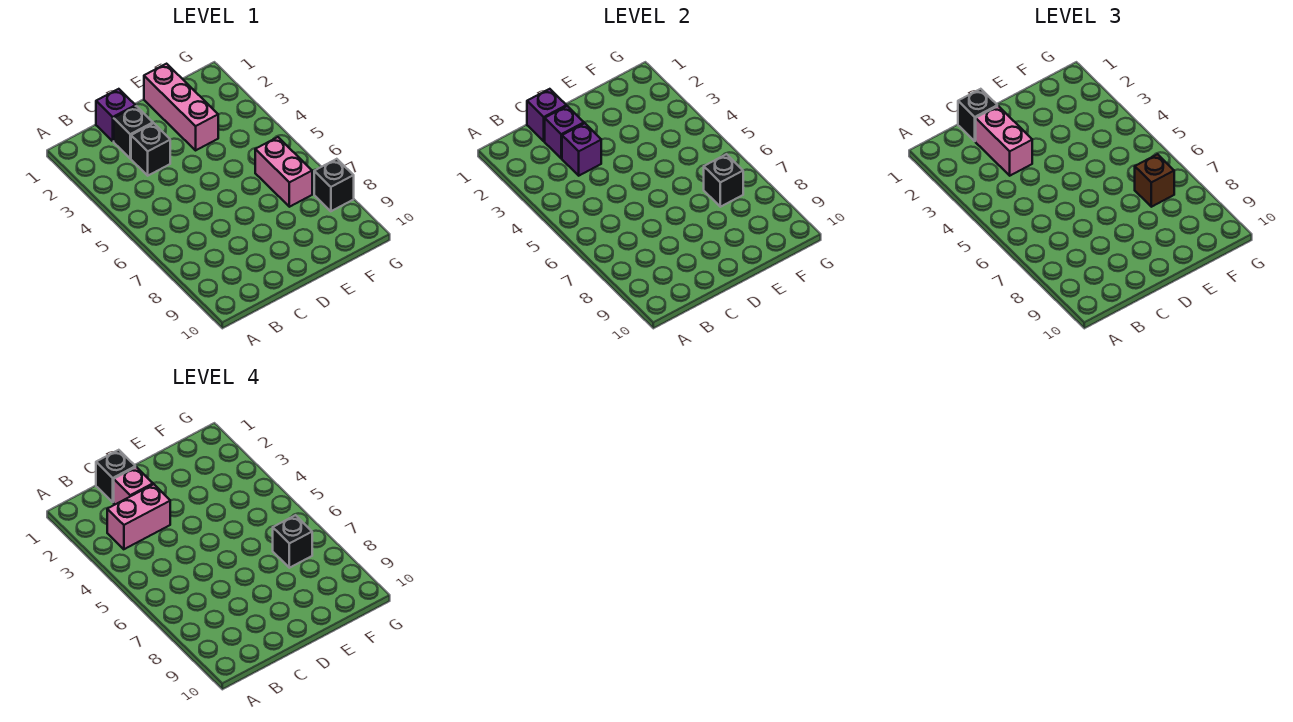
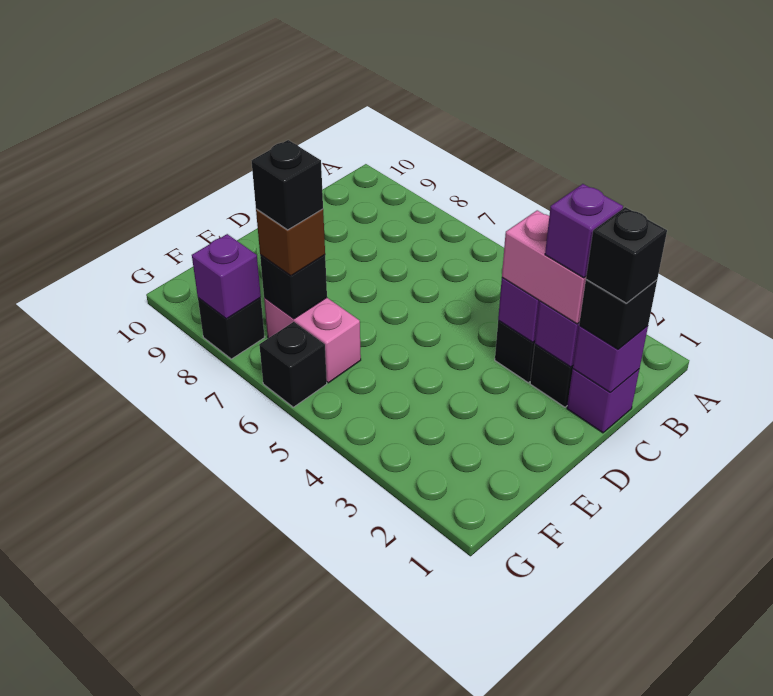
pink 1x2 brick [107,484,170,549] -> none
pink 1x1 brick [114,467,153,504] -> purple 1x1 brick [545,184,623,278]
pink 1x3 brick [144,64,218,150] -> none
none -> black 1x1 brick [259,322,327,407]
none -> purple 1x1 brick [192,234,261,319]

